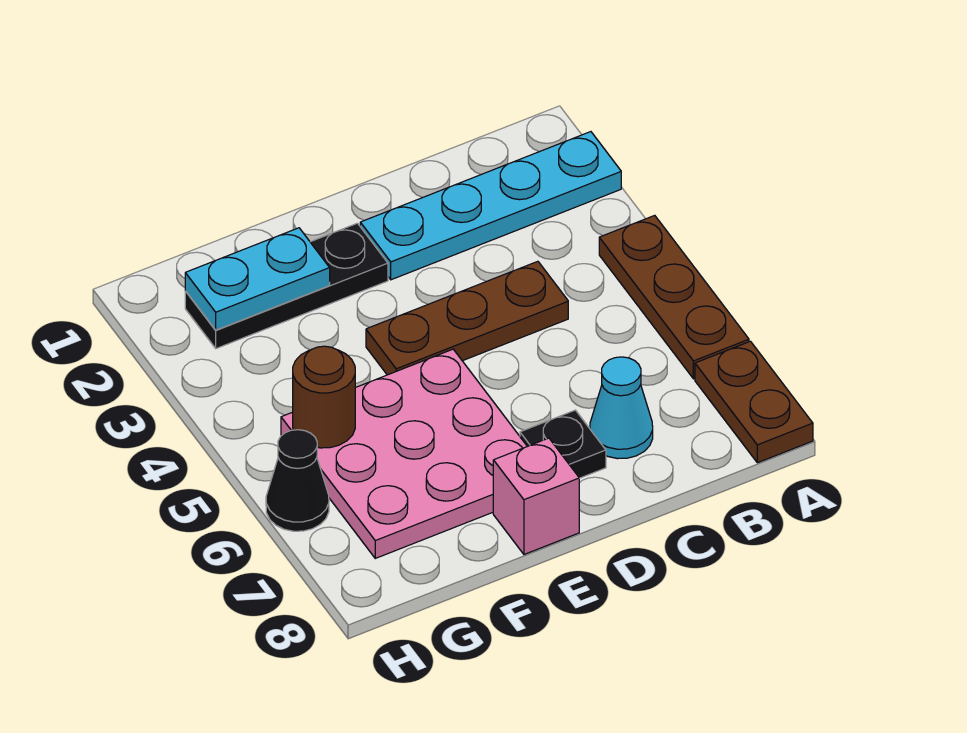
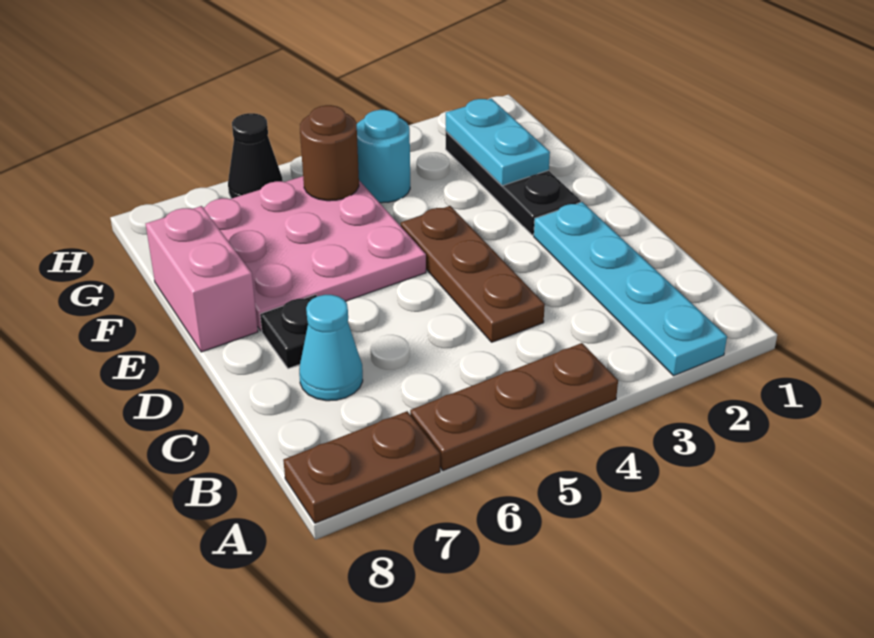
pink 1x1 brick [493,438,579,554] -> pink 1x2 brick [146,206,258,352]
none -> cyan 1x1 round brick [357,110,410,203]

